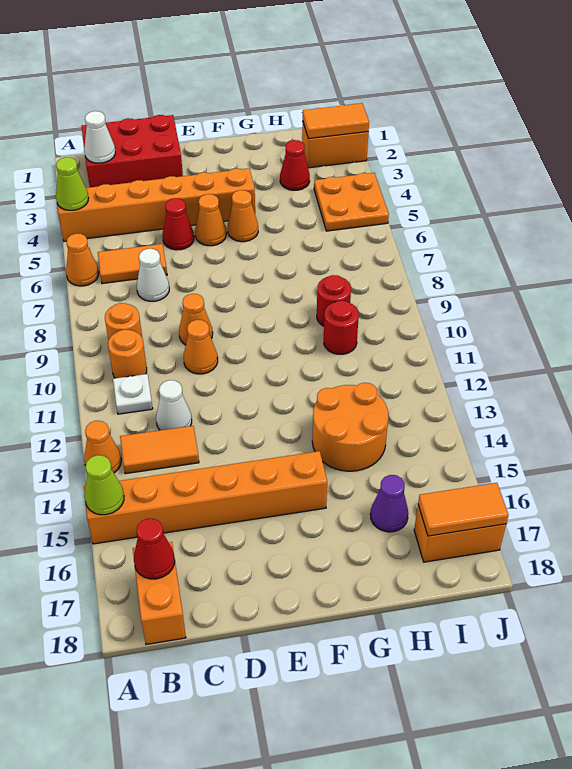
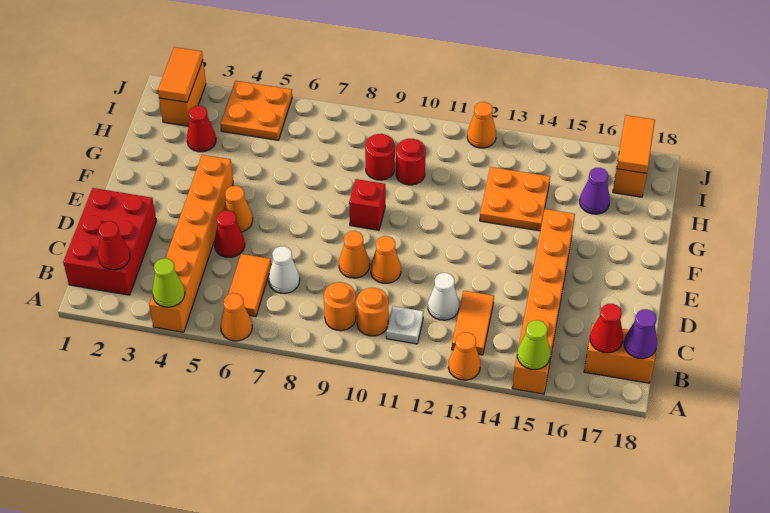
white 1x1 cone [84,111,115,163] -> red 1x1 cone [98,221,130,270]
none -> purple 1x1 cone [624,309,657,359]
orange 1x1 cone [228,190,258,242] -> orange 1x1 cone moved to [467,102,496,148]
none -> red 1x1 brick [349,179,385,230]
orange 2x2 round brick [312,383,388,471] -> orange 2x2 plate [480,167,550,231]

